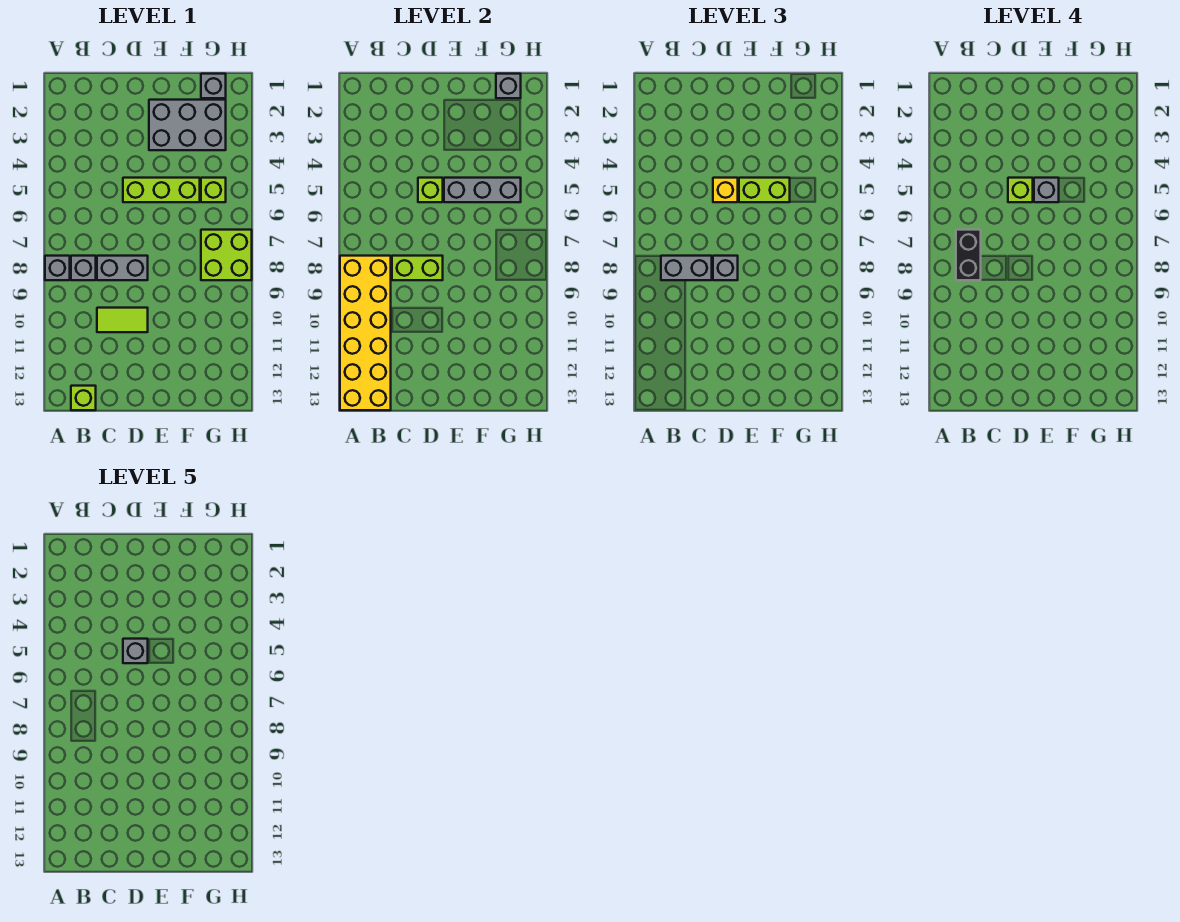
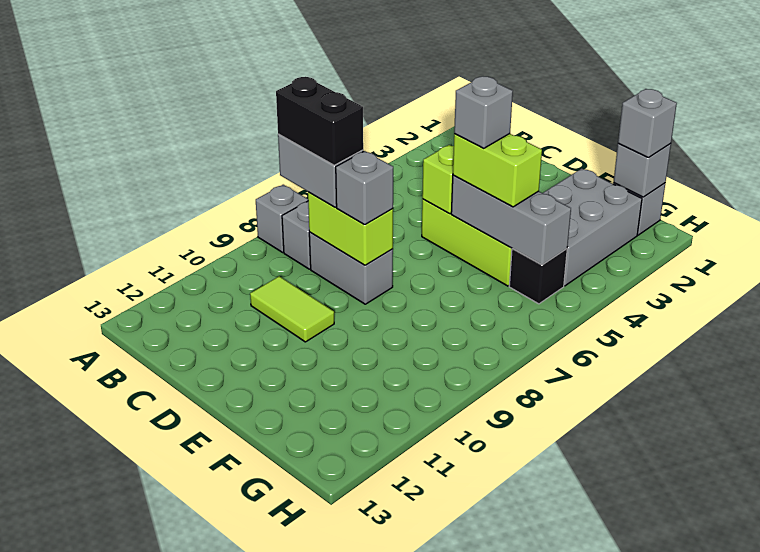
yellow 2x6 brick [340,256,391,410] -> none
black 1x2 brick [956,230,981,280] -> black 1x2 brick turned to [276,77,363,165]
lime 1x1 brick [71,386,96,410] -> none
yellow 1x1 brick [713,178,738,202] -> none
lime 1x1 brick [1008,178,1033,202] -> none
grey 1x1 brick [123,639,148,663] -> grey 1x1 brick moved to [618,89,677,157]
grey 2x3 brick [149,100,226,150] -> grey 2x3 brick turned to [543,169,642,286]
lime 1x1 brick [201,178,226,202] -> black 1x1 brick [509,249,567,304]
lime 2x2 brick [201,230,252,280] -> none

